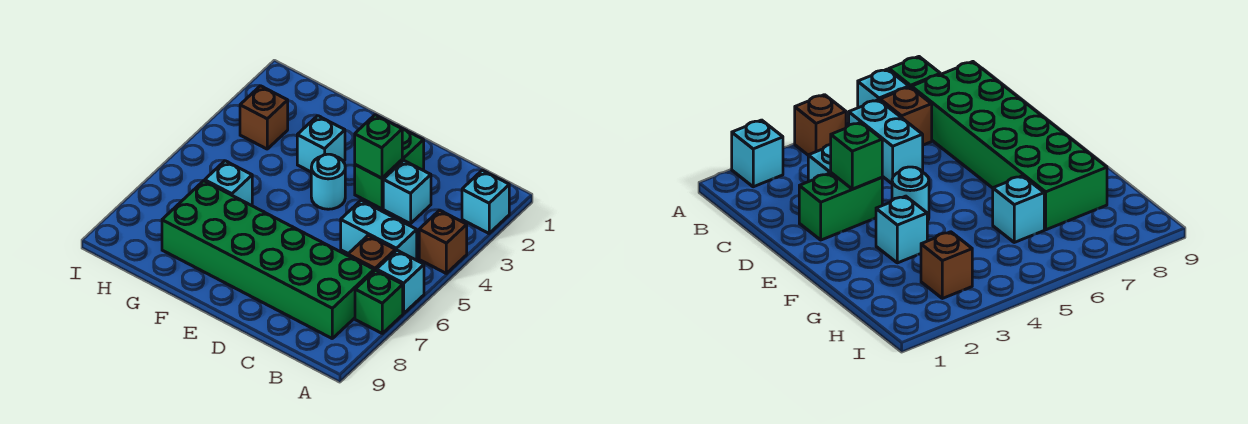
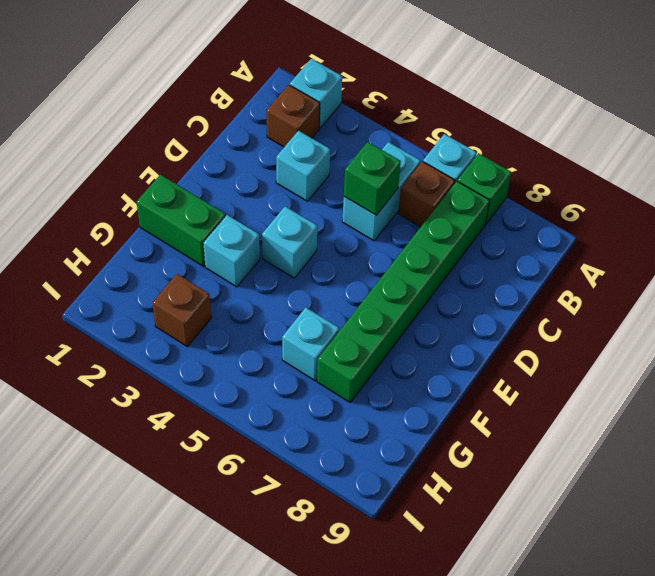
brown 1x1 brick [419,210,467,273] -> brown 1x1 brick moved to [267,85,320,147]
green 2x6 brick [162,181,374,338] -> green 1x6 brick [317,181,490,403]
green 1x2 brick [355,125,424,209] -> green 1x2 brick moved to [137,175,225,266]
green 1x1 brick [355,115,402,178] -> green 1x1 brick moved to [344,142,401,215]
cyan 1x1 round brick [311,154,345,209] -> cyan 1x1 brick [262,207,317,278]

